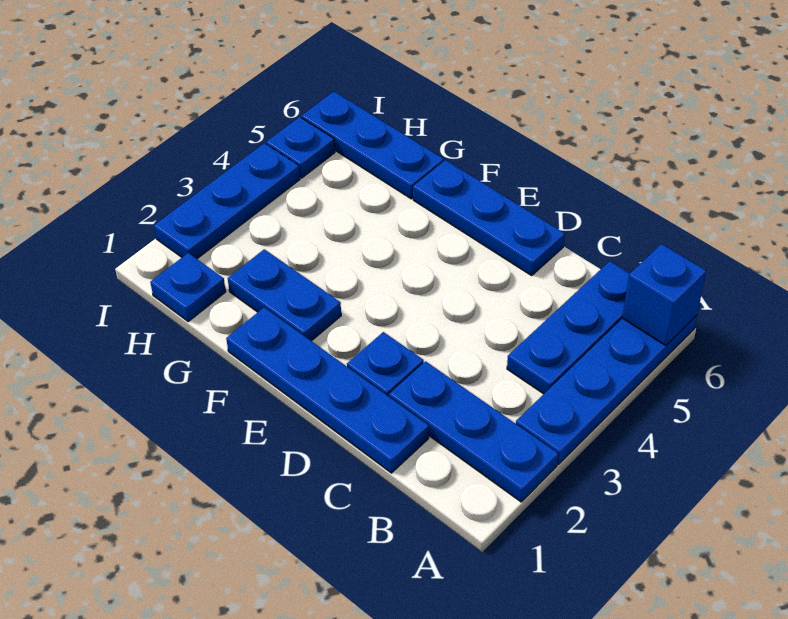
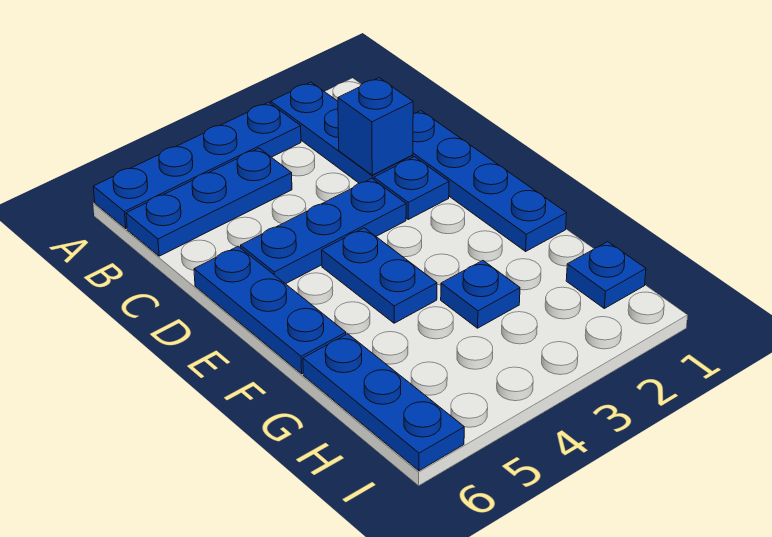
blue 1x1 brick [622,244,706,345] -> blue 1x1 brick moved to [338,78,413,175]
blue 1x2 plate [228,249,341,341] -> blue 1x2 plate moved to [322,228,437,323]
blue 1x3 plate [154,143,300,259] -> blue 1x3 plate moved to [241,178,406,284]
blue 1x1 plate [266,117,335,178] -> blue 1x1 plate moved to [441,261,520,328]

